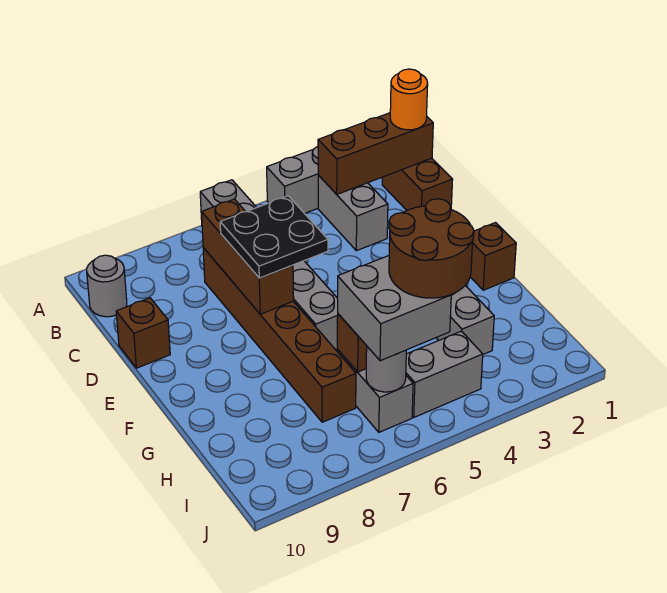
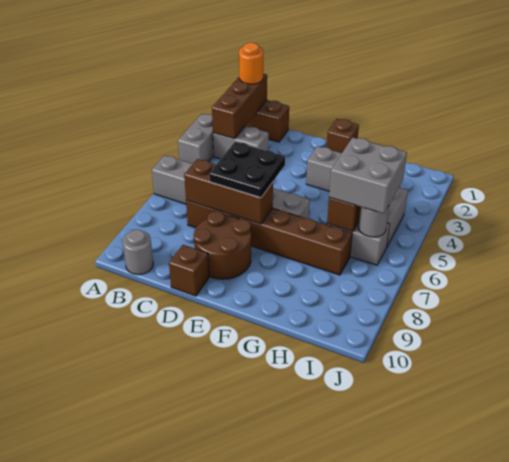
brown 2x2 round brick [389,199,474,298] -> brown 2x2 round brick moved to [194,211,251,279]

